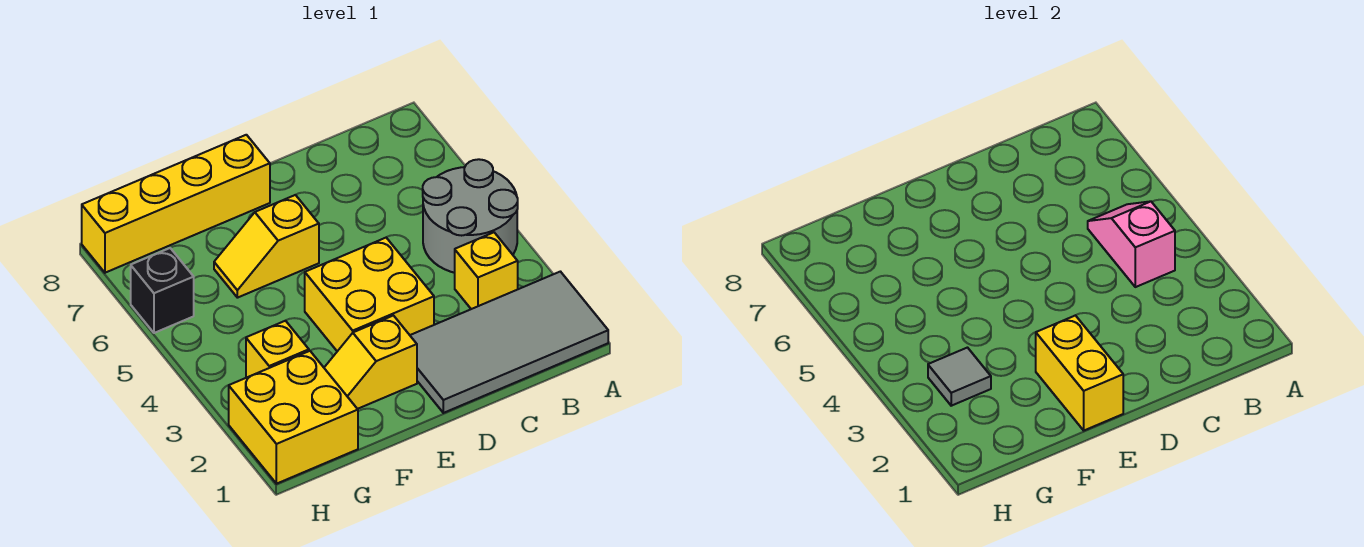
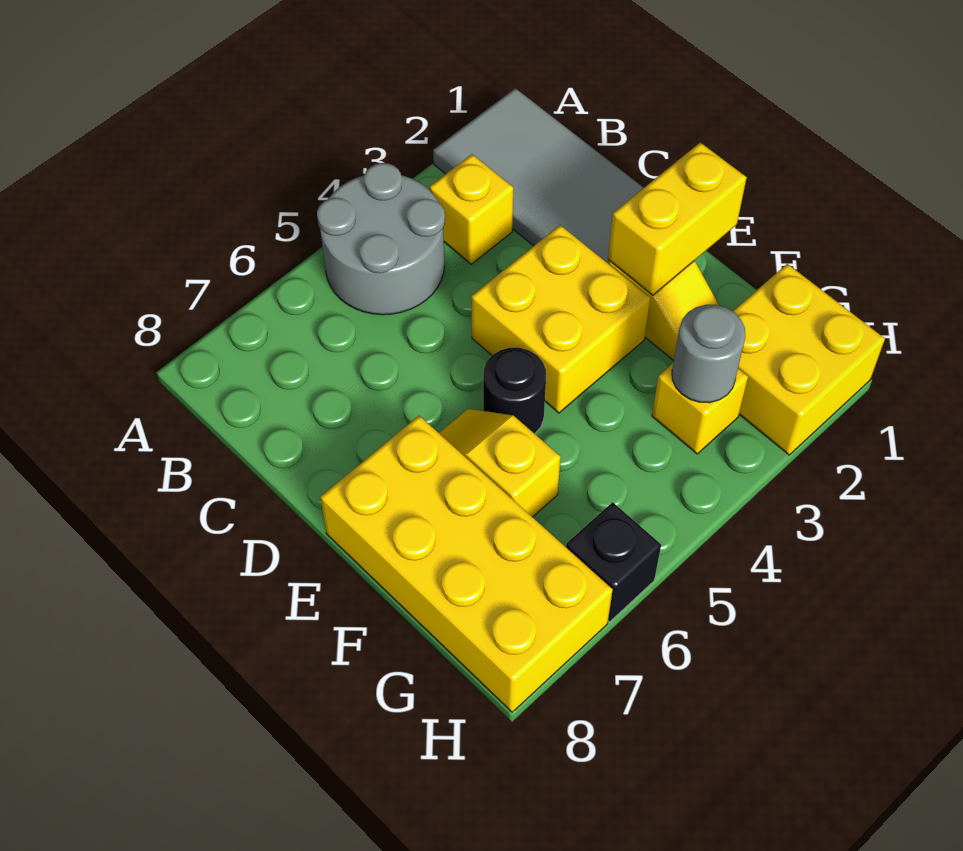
pink 1x2 slope [1088,201,1175,287] -> none
none -> black 1x1 round brick [483,348,546,434]
yellow 1x2 slope [214,195,319,298] -> yellow 1x2 slope turned to [439,409,561,517]
yellow 1x4 brick [82,135,270,273] -> yellow 2x4 brick [320,416,613,712]
grey 1x1 tile [928,348,991,406] -> grey 1x1 round brick [672,305,746,403]

